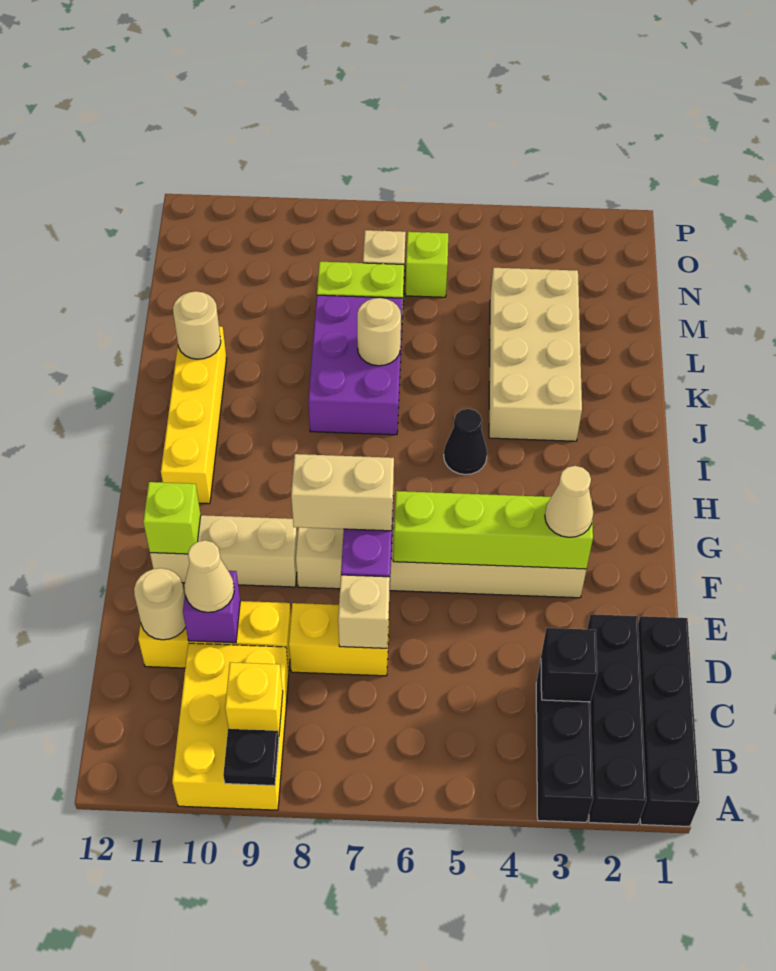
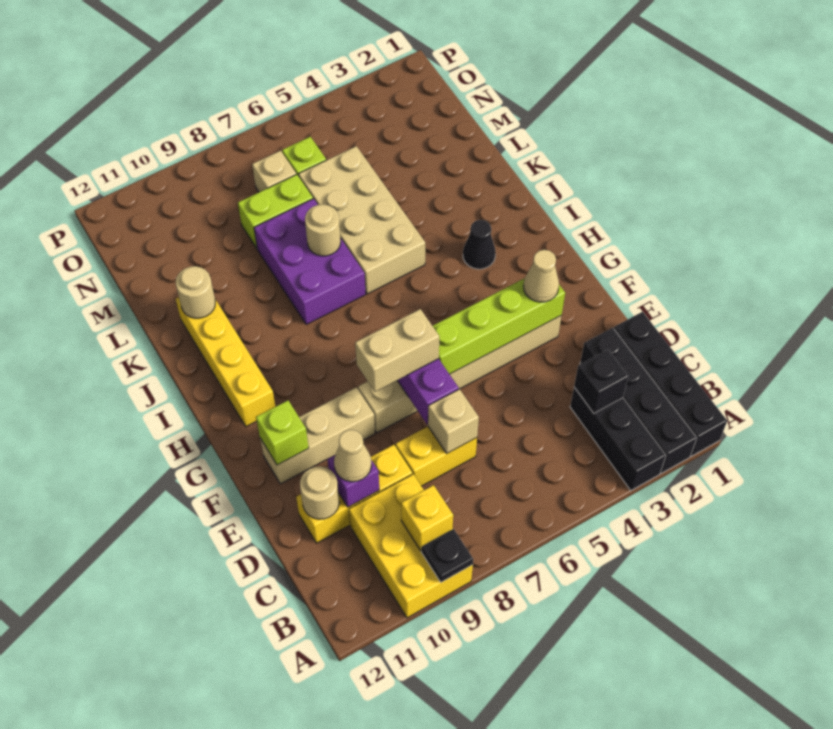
black 1x1 cone [444,409,487,475] -> black 1x1 cone moved to [463,220,496,269]
tan 2x4 brick [489,268,582,441] -> tan 2x4 brick moved to [299,146,425,294]

